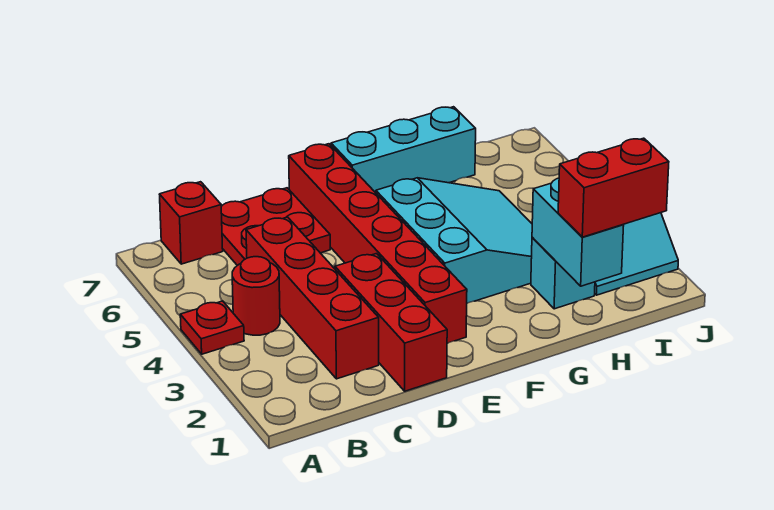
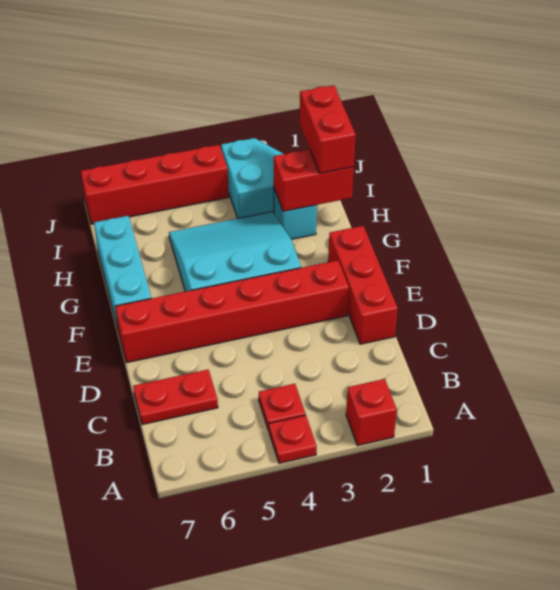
red 1x1 round brick [232,257,280,335] -> red 1x1 plate [259,384,305,430]
red 1x1 brick [159,182,223,264] -> red 1x1 brick moved to [346,379,397,446]
red 1x4 brick [246,217,379,379] -> red 1x4 brick moved to [81,145,229,224]
red 2x2 plate [221,188,330,266] -> red 1x2 plate [133,370,218,425]
red 1x3 brick [335,254,447,391] -> red 1x3 brick turned to [328,226,398,344]
cyan 1x2 brick [532,178,624,286] -> red 1x2 brick [274,149,354,211]

